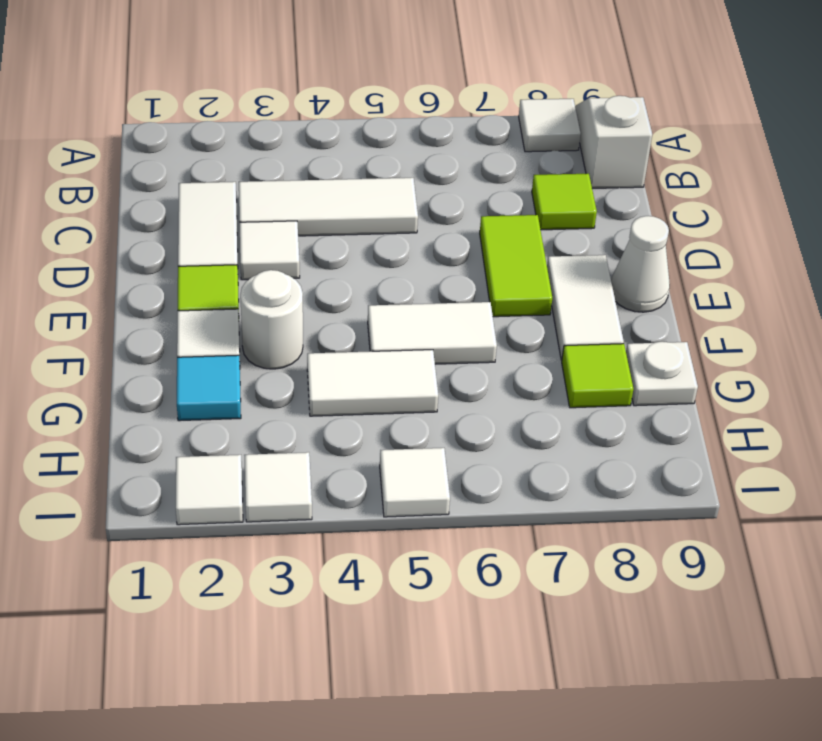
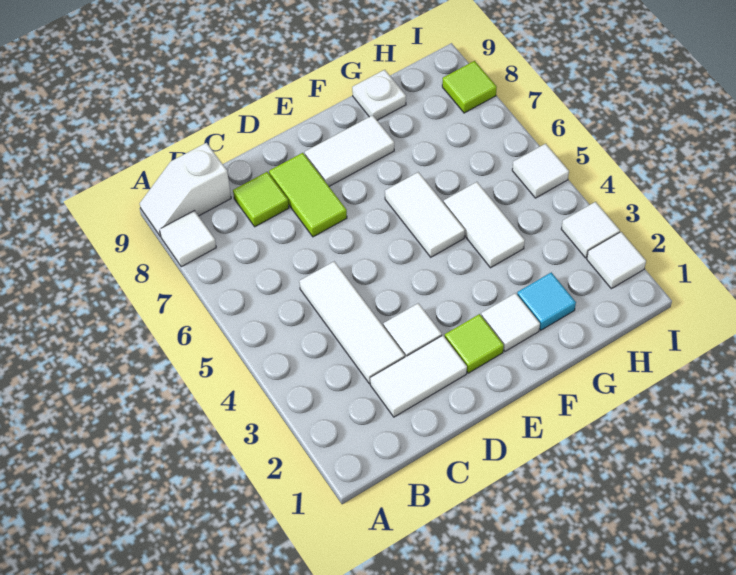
lime 1x2 tile [480,215,552,317] -> lime 1x2 tile turned to [269,153,347,237]
white 1x1 cone [611,216,670,312] -> none
white 1x1 round brick [240,270,303,369] -> none
lime 1x1 tile [562,344,633,408] -> lime 1x1 tile moved to [442,61,497,113]

